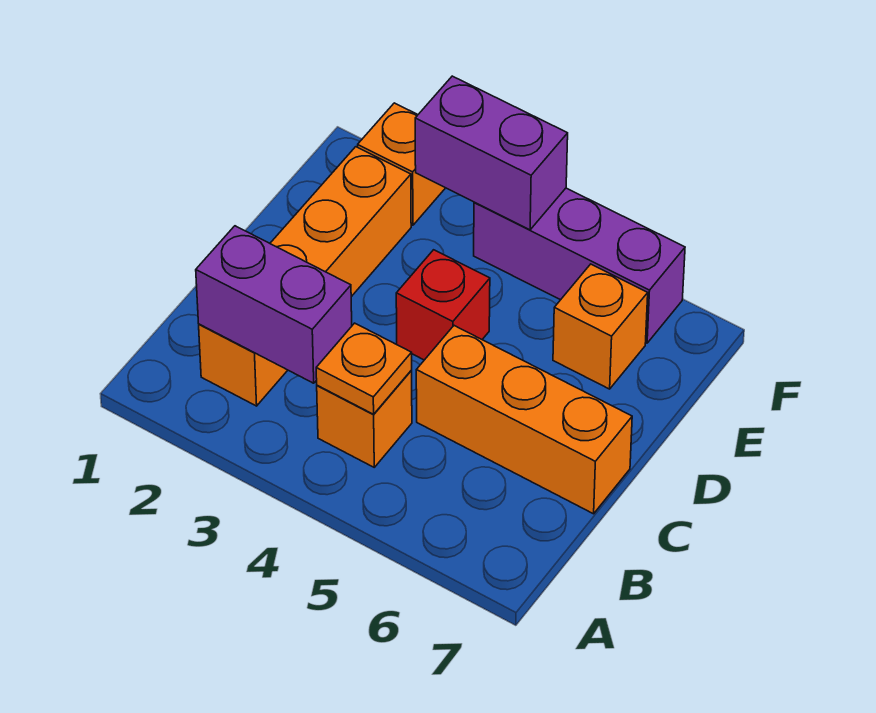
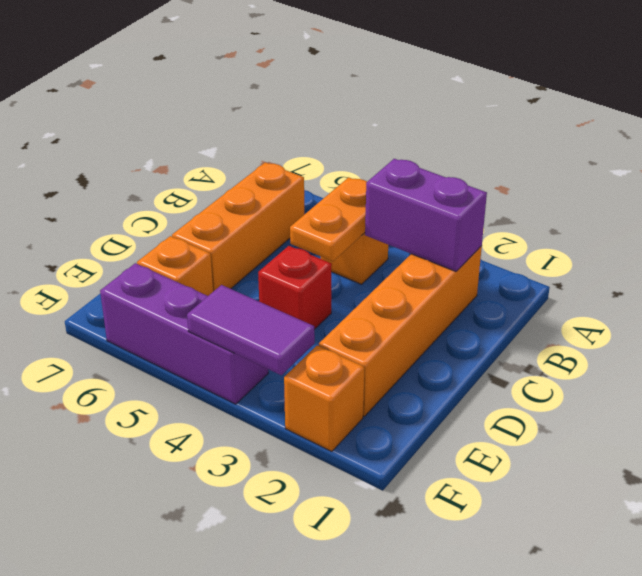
orange 1x1 plate [316,323,412,414] -> orange 1x2 plate [290,177,367,261]
orange 1x3 brick [416,326,632,514] -> orange 1x3 brick turned to [172,162,304,292]
purple 1x2 brick [415,76,568,230] -> purple 1x2 tile [187,285,315,375]

